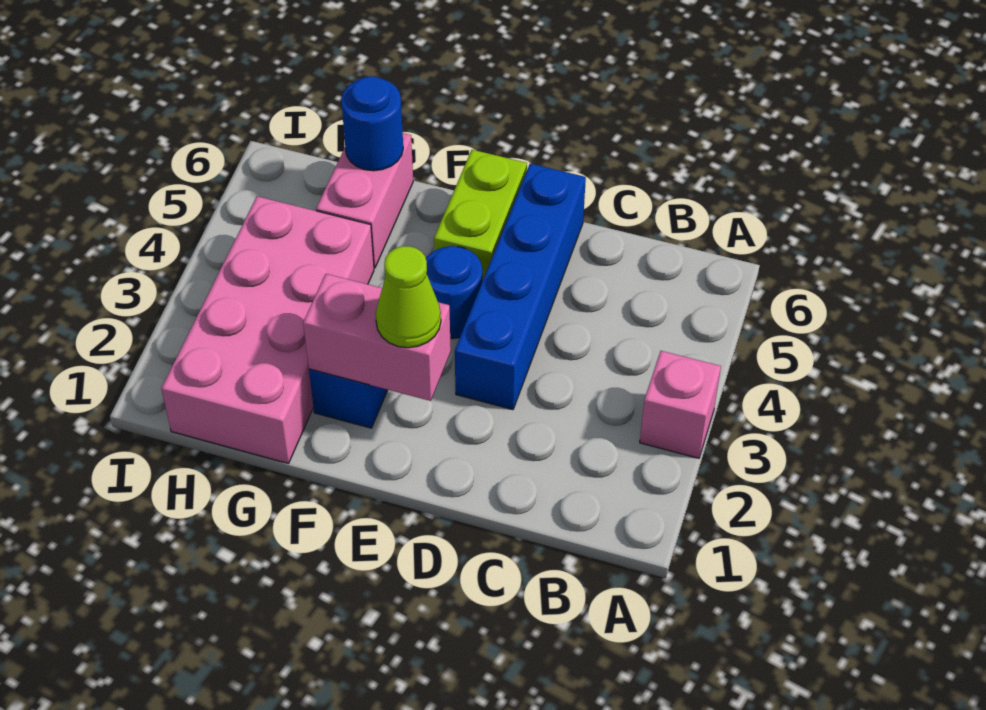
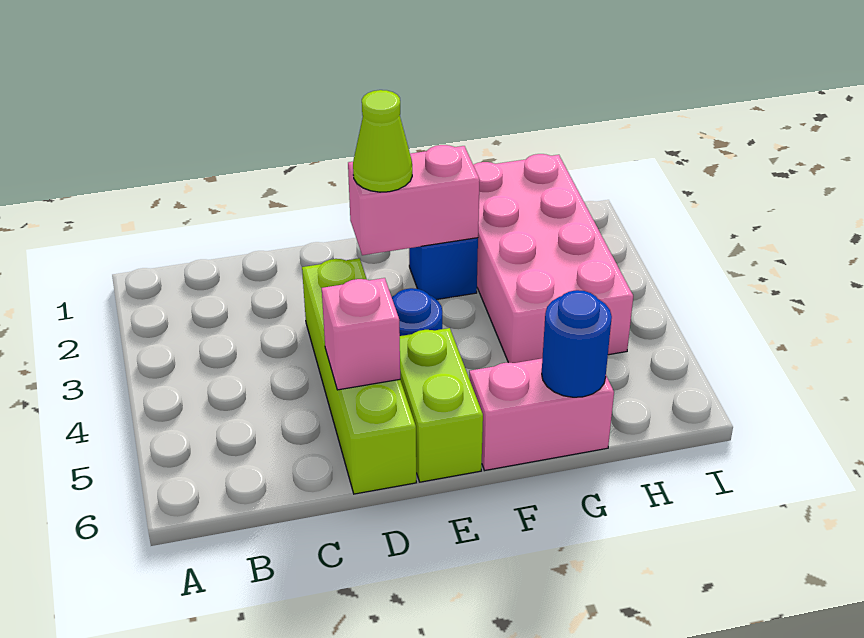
pink 1x1 brick [640,351,721,458] -> pink 1x1 brick moved to [322,278,400,390]
blue 1x4 brick [455,164,586,410] -> lime 1x4 brick [302,258,416,494]
pink 1x2 brick [316,133,413,268] -> pink 1x2 brick turned to [469,358,614,470]

